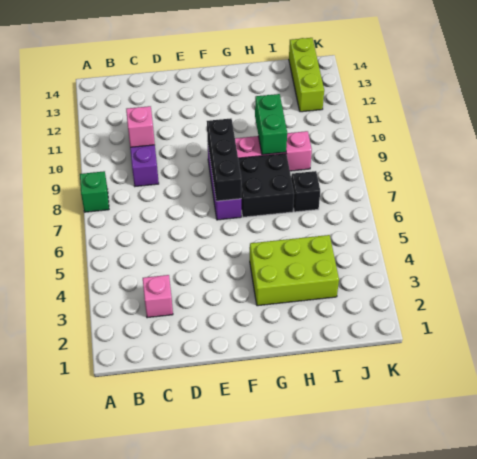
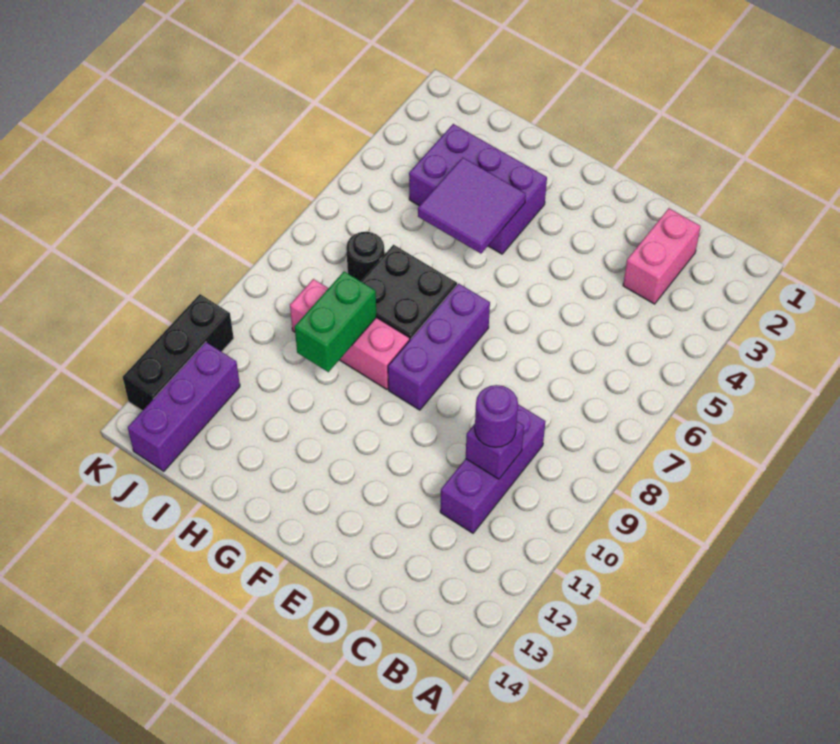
green 1x1 brick [80,171,109,212] -> none
pink 1x1 brick [143,275,173,318] -> pink 1x2 brick [623,208,701,304]
pink 1x1 brick [126,106,155,147] -> purple 1x1 brick [466,422,524,479]
none -> purple 1x1 round brick [475,385,518,447]
black 1x3 brick [207,118,241,201] -> black 1x3 brick moved to [123,294,234,411]
lime 2x3 brick [250,235,339,306] -> purple 2x3 brick [409,124,547,254]
none -> purple 2x2 tile [418,157,526,254]
black 1x1 brick [291,171,320,212] -> black 1x1 round brick [346,232,385,281]
lime 1x3 brick [289,38,324,112] -> purple 1x3 brick [128,342,240,471]

